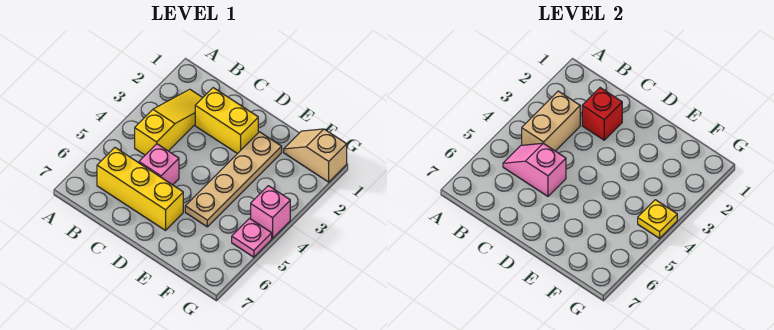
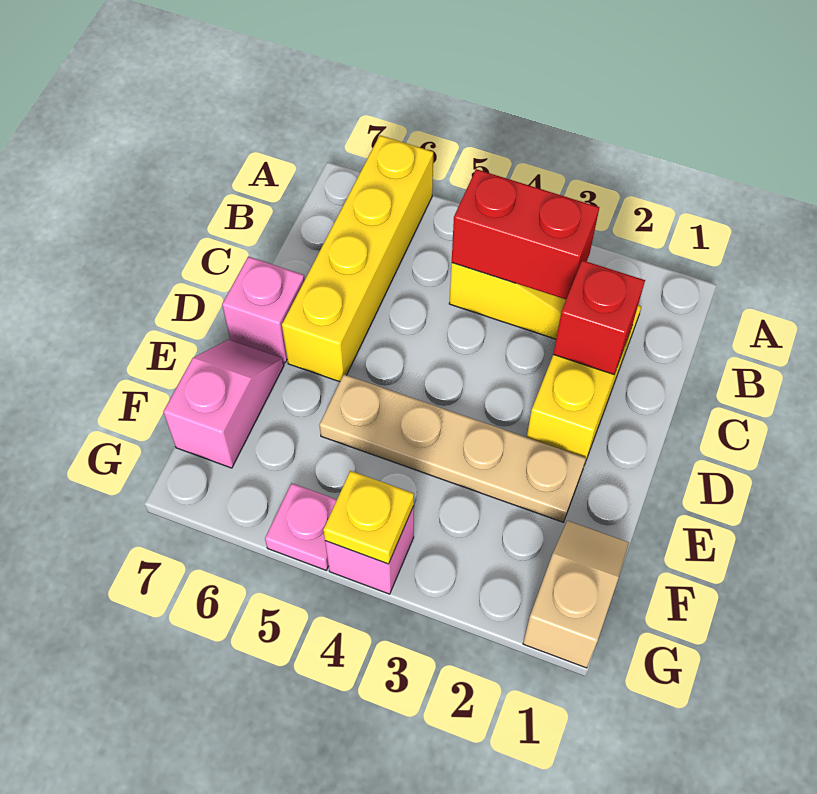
tan 1x2 brick [522,91,580,151] -> red 1x2 brick [452,169,599,299]
pink 1x2 slope [503,143,566,196] -> pink 1x2 slope moved to [163,340,284,468]
yellow 1x3 brick [97,148,183,230] -> yellow 1x4 brick [282,135,433,382]
pink 1x1 brick [139,144,179,185] -> pink 1x1 brick moved to [222,257,305,363]

